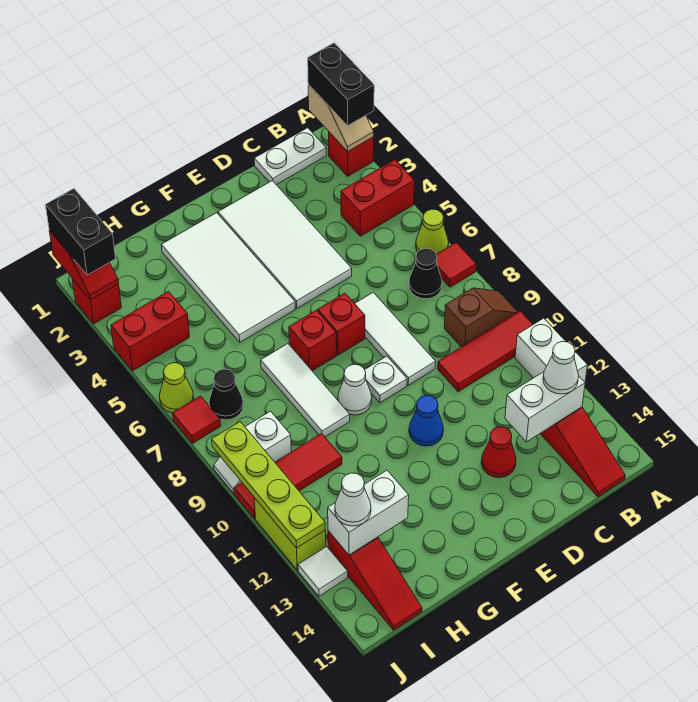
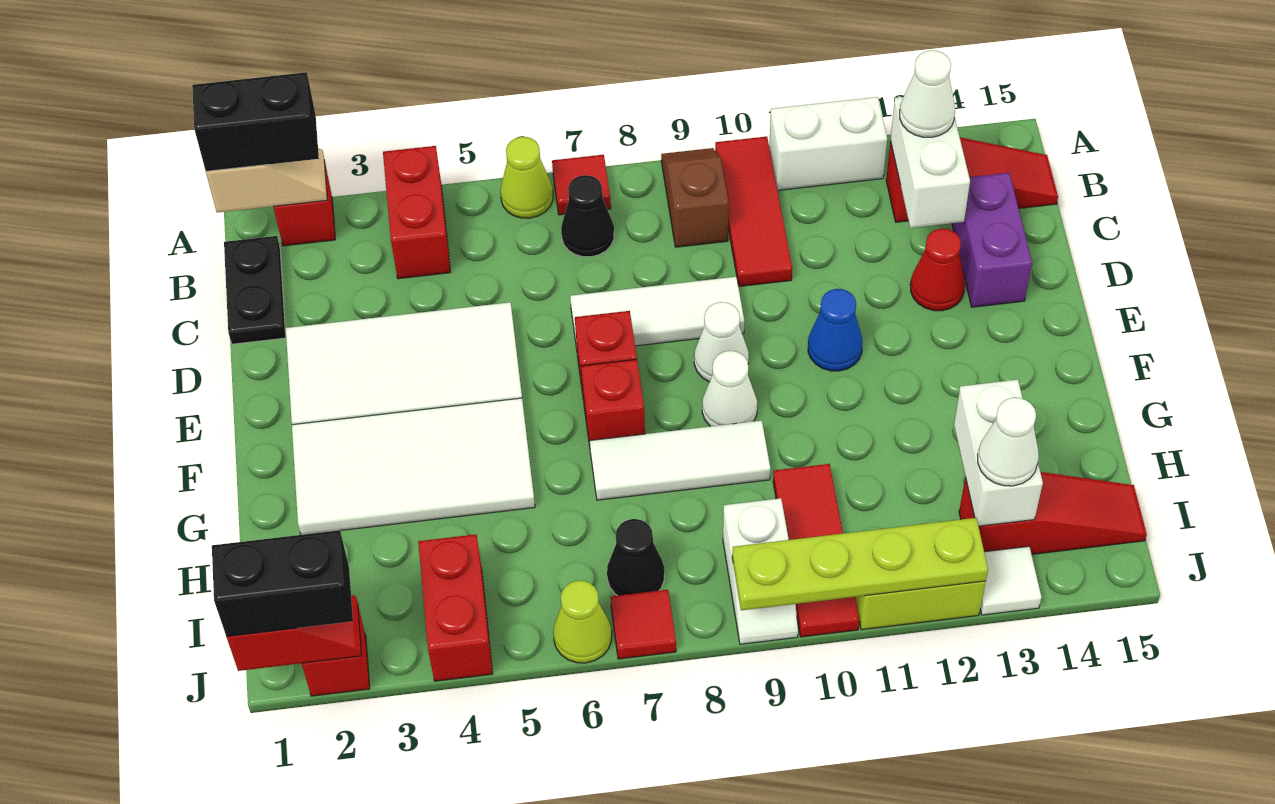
white 1x2 plate [254,128,326,185] -> black 1x2 plate [224,236,286,344]
none -> purple 1x2 brick [952,173,1032,307]
white 1x1 plate [365,356,407,403] -> white 1x1 cone [694,302,749,382]

